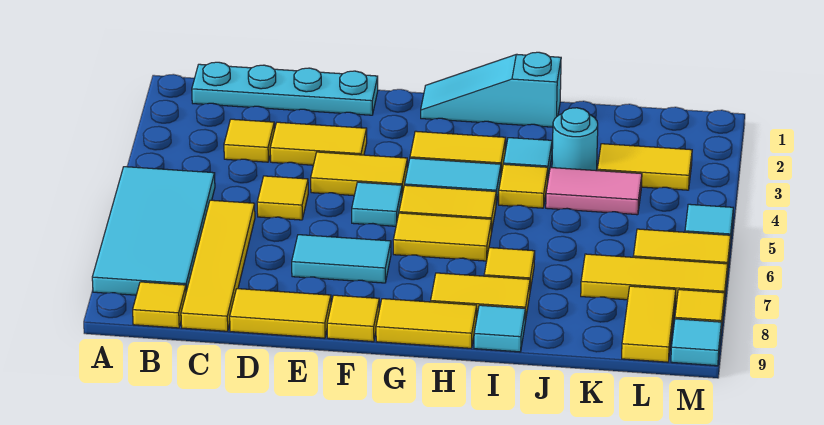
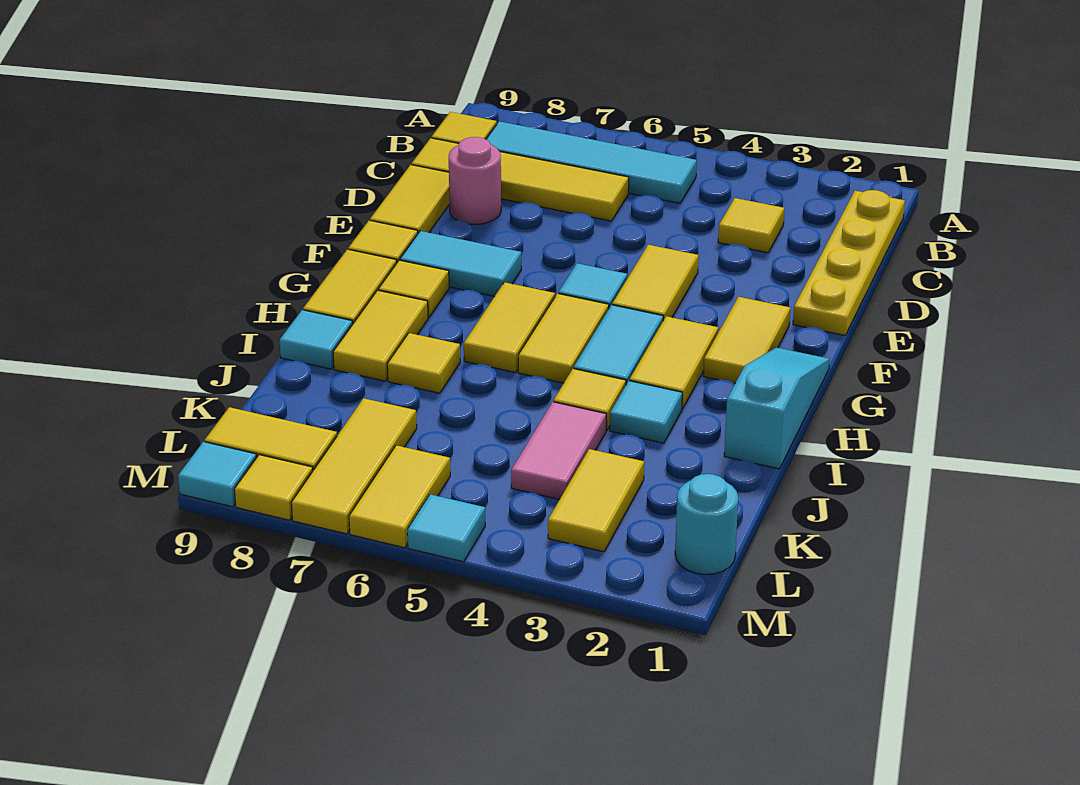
cyan 2x4 tile [92,167,215,295] -> cyan 1x4 tile [486,121,697,203]
cyan 1x4 plate [192,62,378,115] -> yellow 1x4 plate [793,190,905,335]
yellow 1x2 tile [270,122,367,165] -> yellow 1x2 tile moved to [704,297,790,383]
yellow 1x1 tile [257,176,308,220] -> yellow 1x1 tile moved to [378,260,449,317]
none -> pink 1x1 round brick [449,137,501,225]
cyan 1x2 tile [292,235,391,283] -> cyan 1x2 tile turned to [400,231,521,296]
cyan 1x1 round brick [552,108,598,171] -> cyan 1x1 round brick moved to [675,474,738,574]

